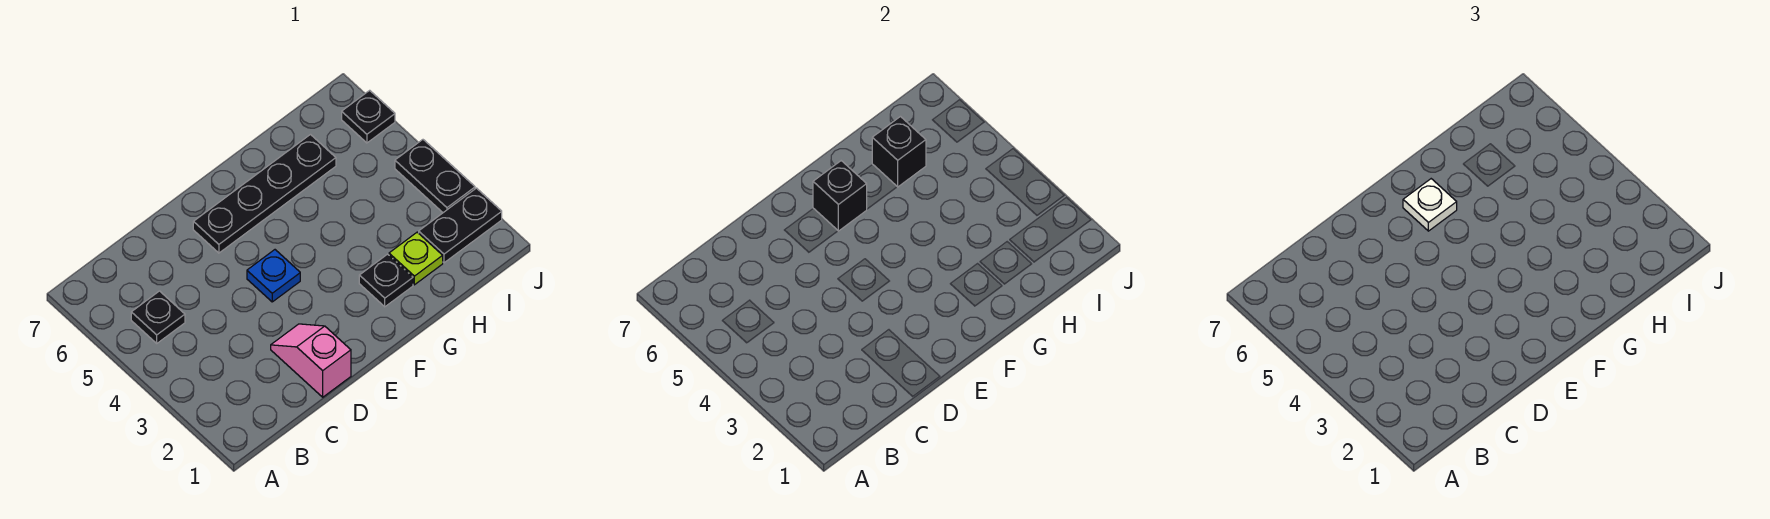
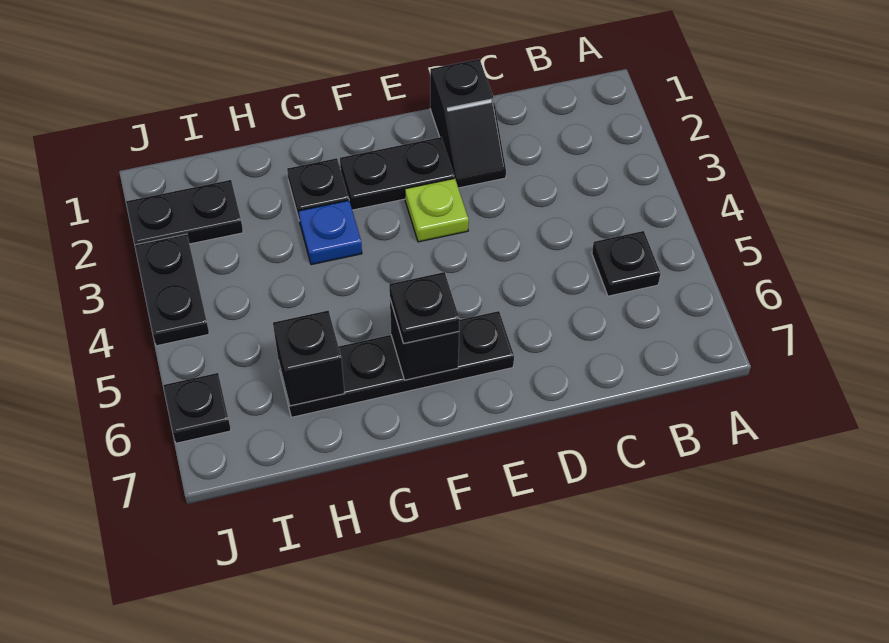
pink 1x2 slope [271,324,351,397] -> black 1x2 slope [430,59,506,188]
none -> black 1x2 plate [340,137,454,210]
blue 1x1 plate [247,250,300,302] -> blue 1x1 plate moved to [298,200,362,265]
white 1x1 plate [1403,179,1457,231] -> black 1x1 plate [389,272,460,344]
lime 1x1 plate [389,232,443,285] -> lime 1x1 plate moved to [405,178,469,242]

